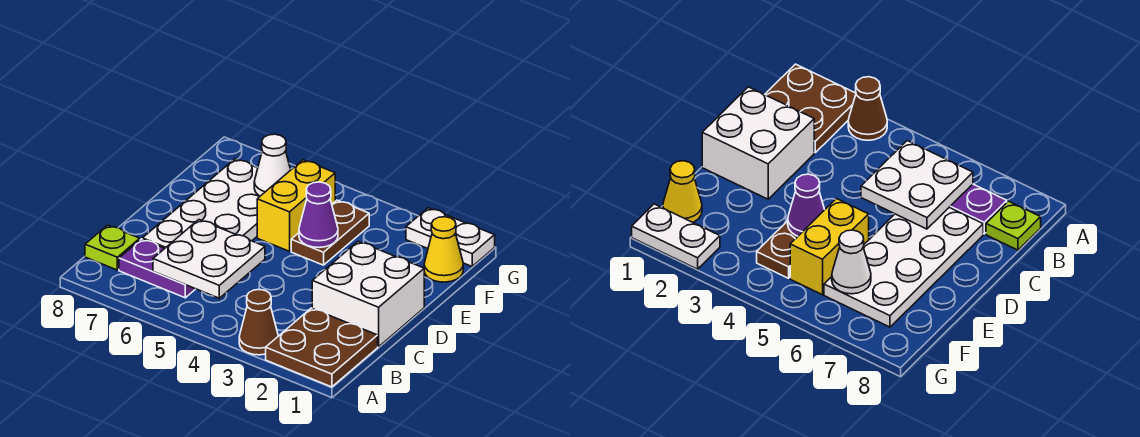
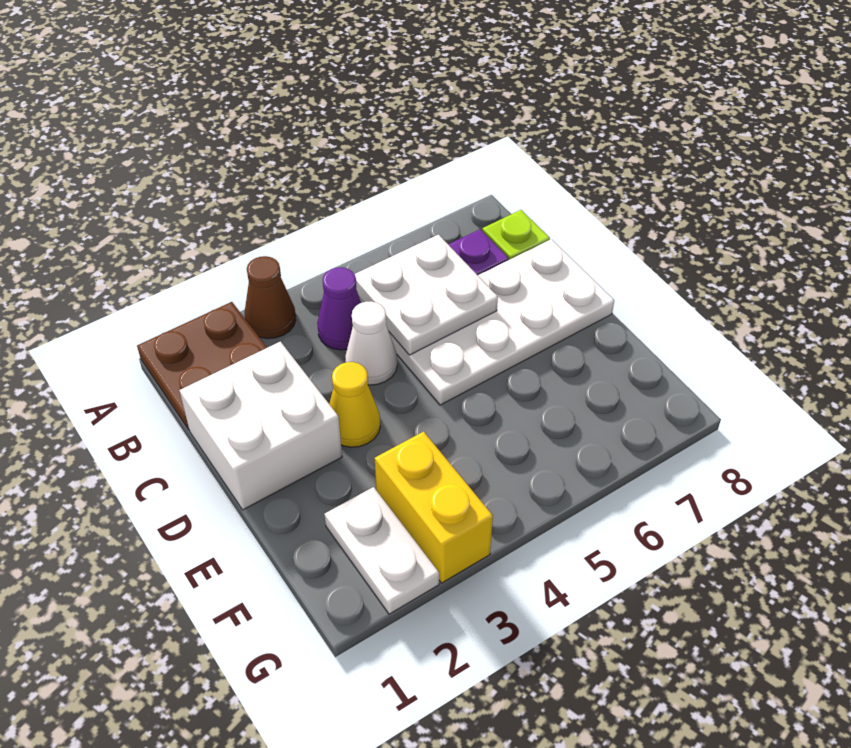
white 2x4 plate [143,159,260,248] -> white 2x4 plate turned to [389,239,614,405]
brown 1x2 plate [291,200,369,265] -> none
purple 1x1 cone [299,182,338,247] -> purple 1x1 cone moved to [317,267,361,350]
yellow 1x2 brick [257,160,335,251] -> yellow 1x2 brick moved to [375,432,493,583]
yellow 1x1 cone [424,217,463,282] -> yellow 1x1 cone moved to [330,362,380,447]
white 1x1 cone [254,134,291,196] -> white 1x1 cone moved to [345,301,397,385]
white 1x2 plate [406,208,495,266] -> white 1x2 plate turned to [324,487,439,614]

